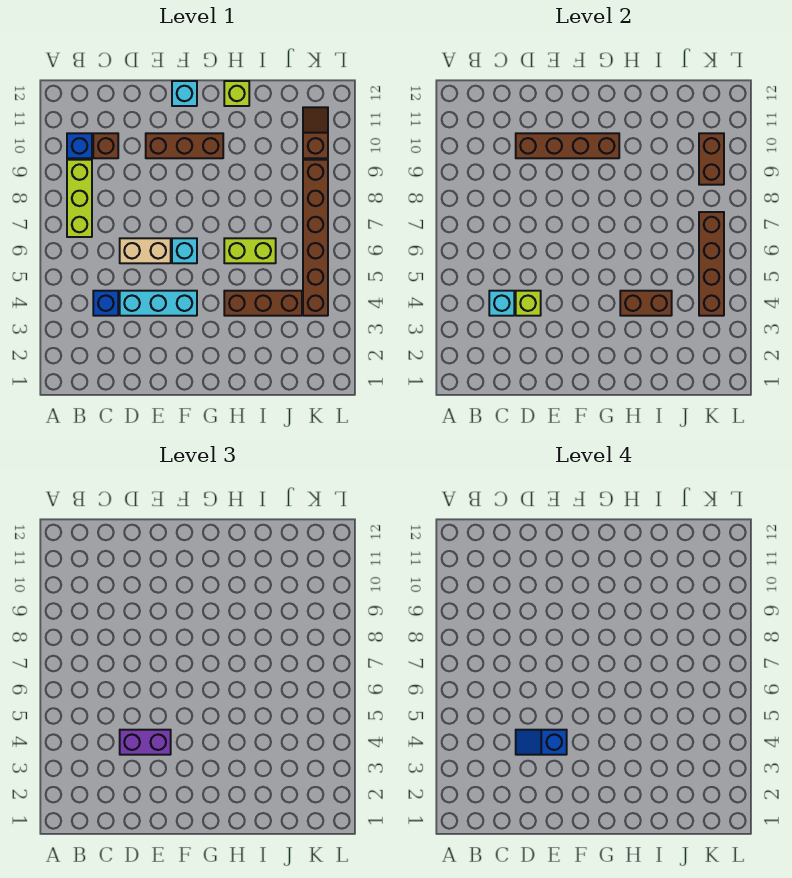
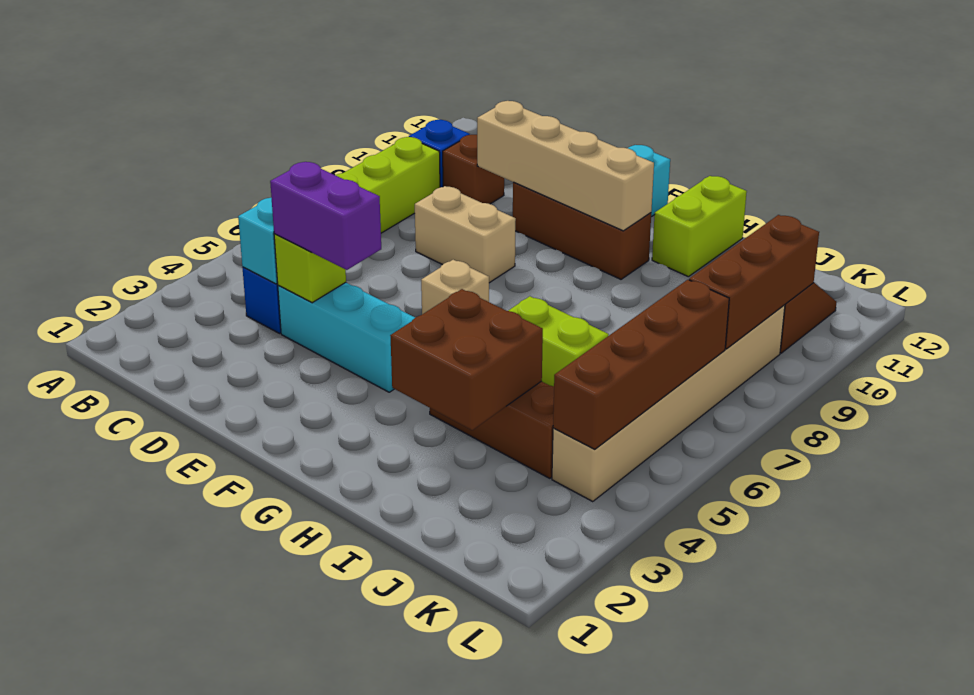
blue 1x2 slope [516,730,567,755] -> none
tan 1x2 brick [120,238,171,263] -> tan 1x2 brick moved to [415,186,516,283]
brown 1x4 brick [516,133,619,158] -> tan 1x4 brick [477,101,654,231]
cyan 1x1 brick [172,238,197,263] -> tan 1x1 brick [421,260,489,314]
brown 1x2 brick [620,291,672,316] -> brown 2x2 brick [390,289,543,430]
lime 1x1 brick [224,81,249,106] -> lime 1x2 brick [652,176,747,277]
brown 1x6 brick [303,160,328,316] -> tan 1x6 brick [552,305,785,502]
brown 1x2 brick [699,133,724,185] -> brown 1x3 brick [689,215,819,349]

